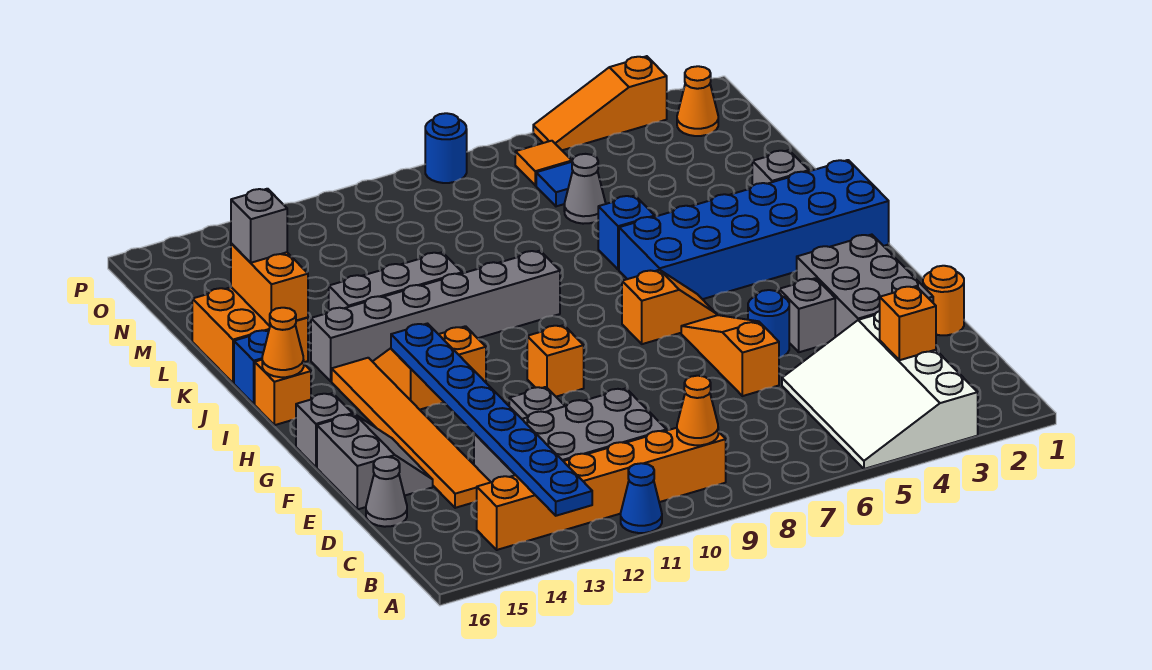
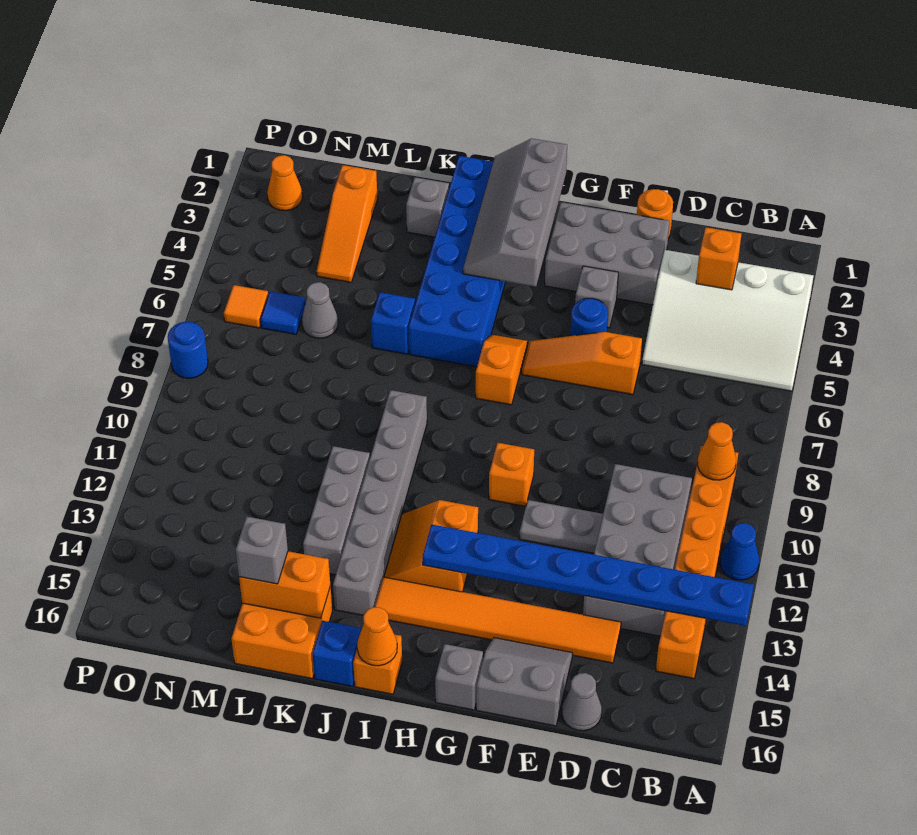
none -> grey 2x4 slope [463,138,567,287]
orange 1x3 slope [533,56,667,150] -> orange 1x3 slope moved to [317,165,378,282]

